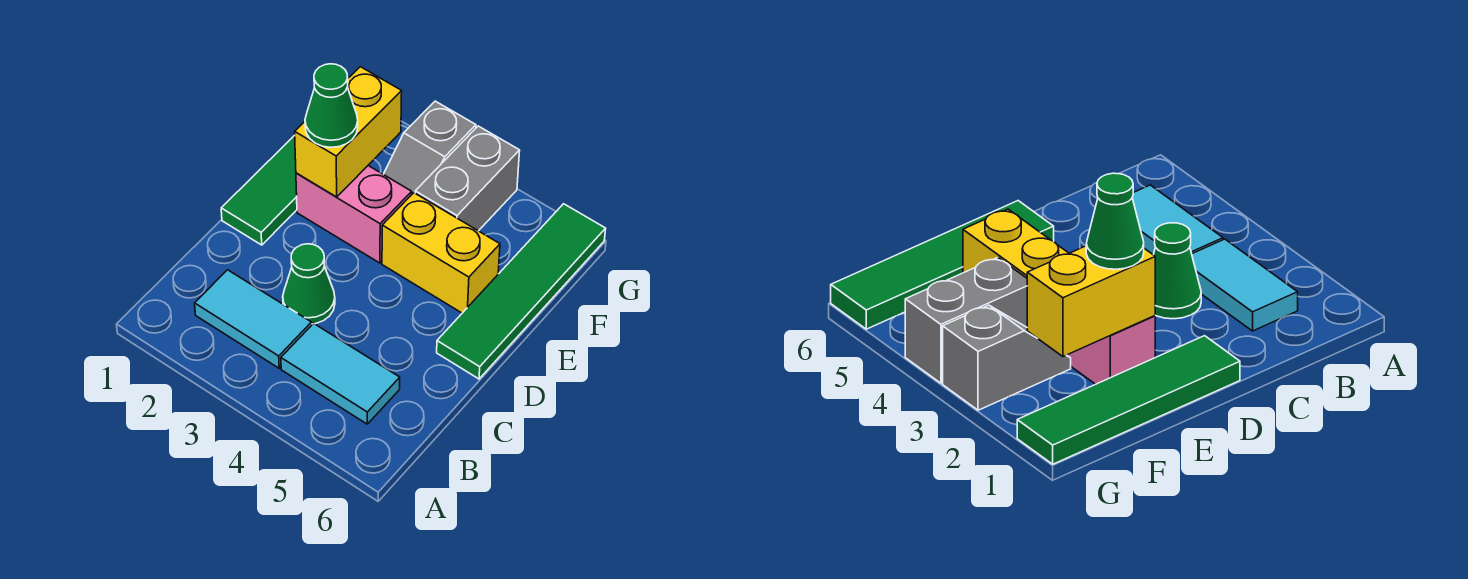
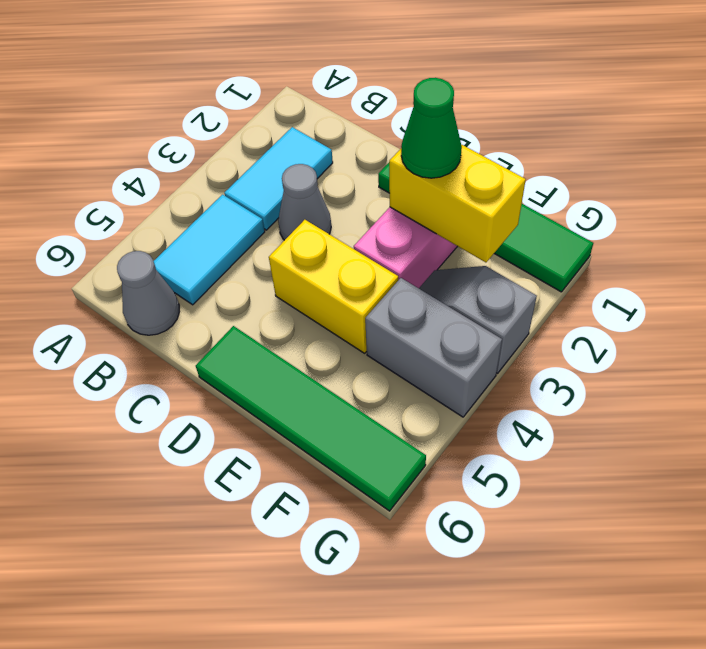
none -> grey 1x1 cone [117,251,180,335]
green 1x1 cone [283,244,335,324] -> grey 1x1 cone [278,164,331,240]
yellow 1x2 brick [382,193,500,313] -> yellow 1x2 brick turned to [269,220,398,353]

